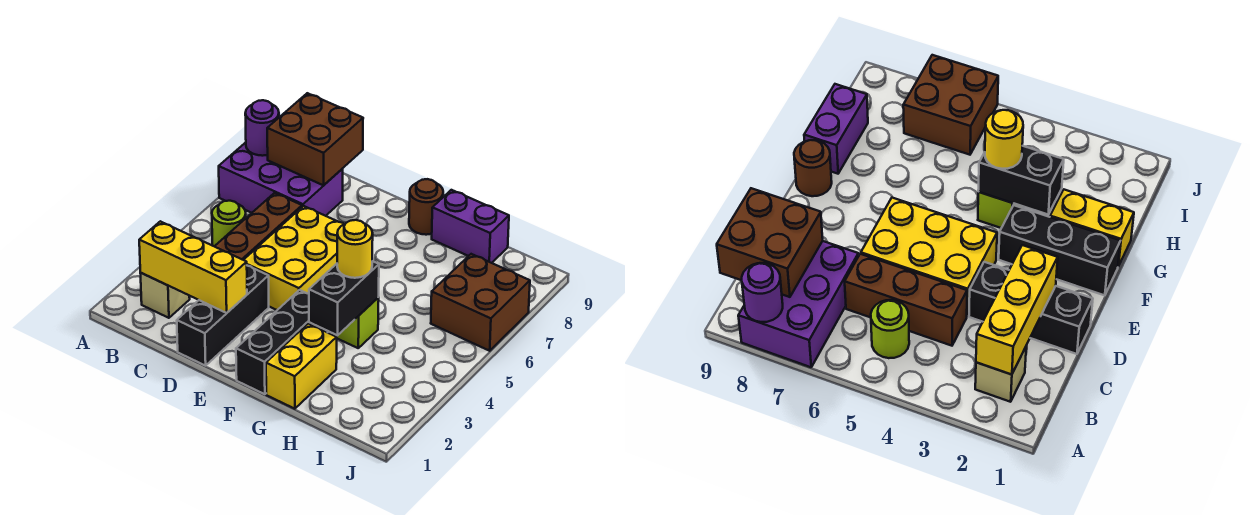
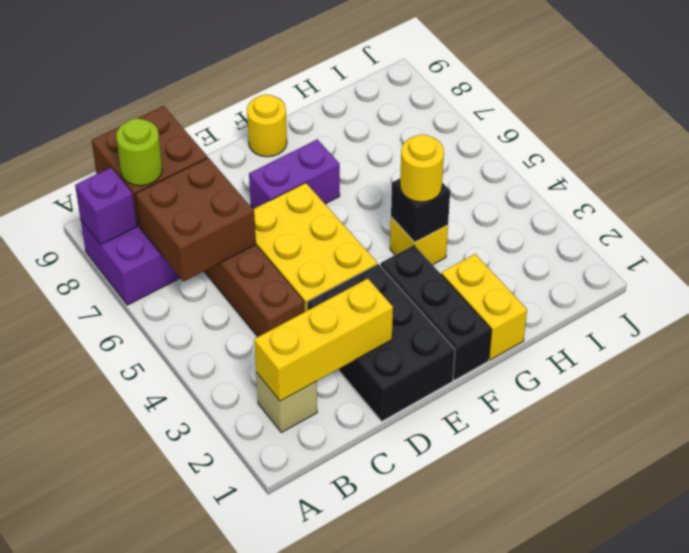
purple 1x1 round brick [245,100,279,156] -> purple 1x1 brick [75,168,137,244]
lime 1x1 round brick [212,201,246,246] -> lime 1x1 round brick moved to [116,118,162,186]
black 1x3 brick [177,266,269,366] -> black 2x3 brick [307,264,455,421]
brown 1x1 round brick [409,179,443,235] -> yellow 1x1 round brick [247,94,287,157]
black 1x2 brick [309,261,379,335] -> black 1x1 brick [391,178,450,242]
lime 1x1 brick [330,298,379,348] -> yellow 1x1 brick [390,217,448,265]
purple 1x2 brick [432,190,509,263] -> purple 1x2 brick moved to [249,139,340,209]
brown 2x2 brick [431,254,530,351] -> brown 2x2 brick moved to [135,158,256,282]

